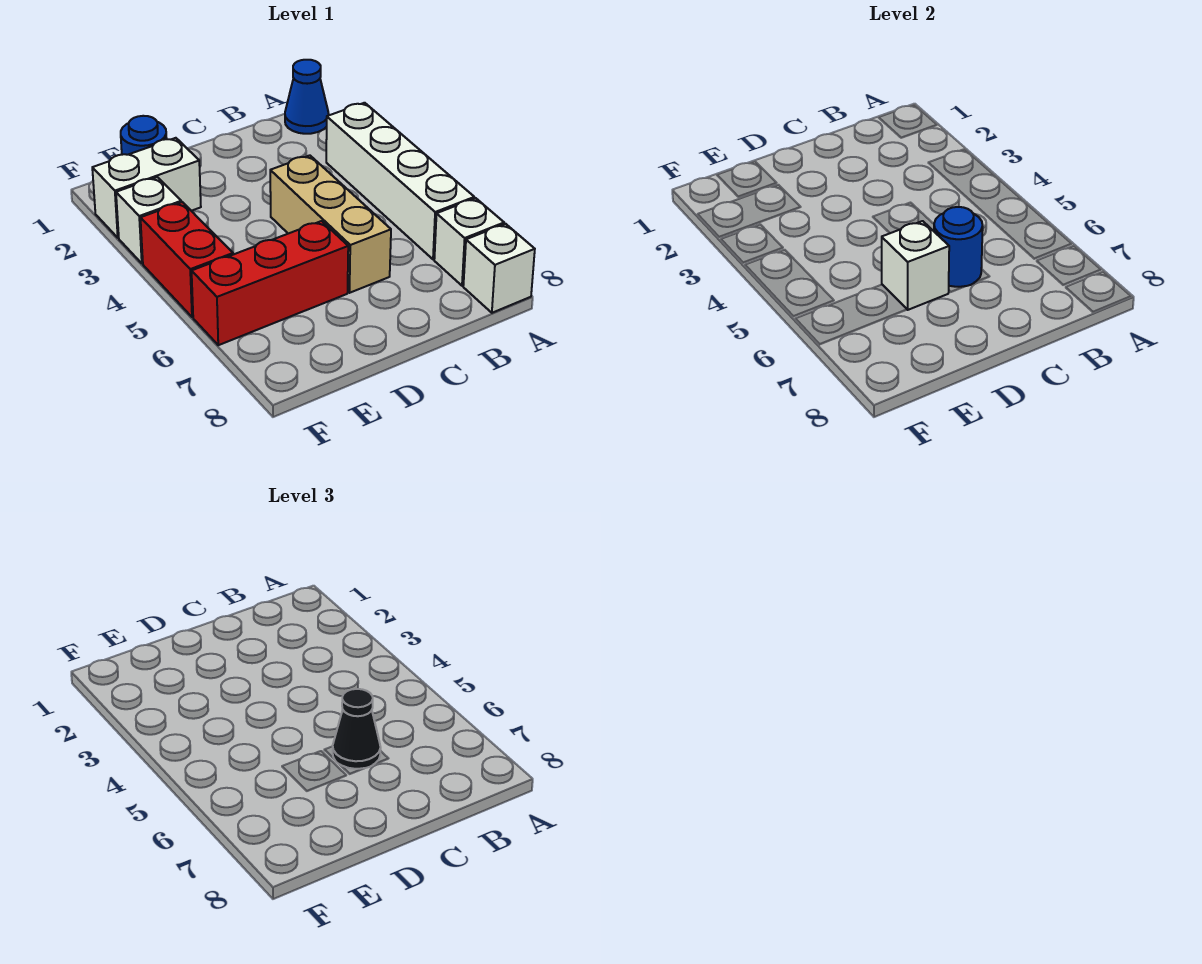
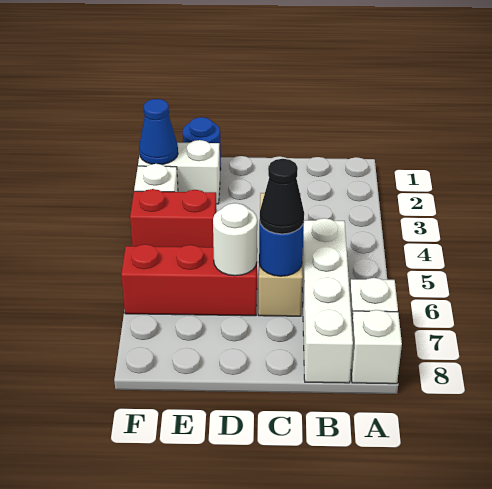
blue 1x1 cone [285,60,329,134] -> blue 1x1 cone moved to [139,99,178,164]
white 1x4 brick [326,103,474,259] -> white 1x4 brick moved to [302,218,353,383]
white 1x1 brick [882,221,949,310] -> white 1x1 round brick [213,203,257,276]
red 1x2 brick [141,202,233,317] -> red 1x2 brick turned to [130,189,217,247]

